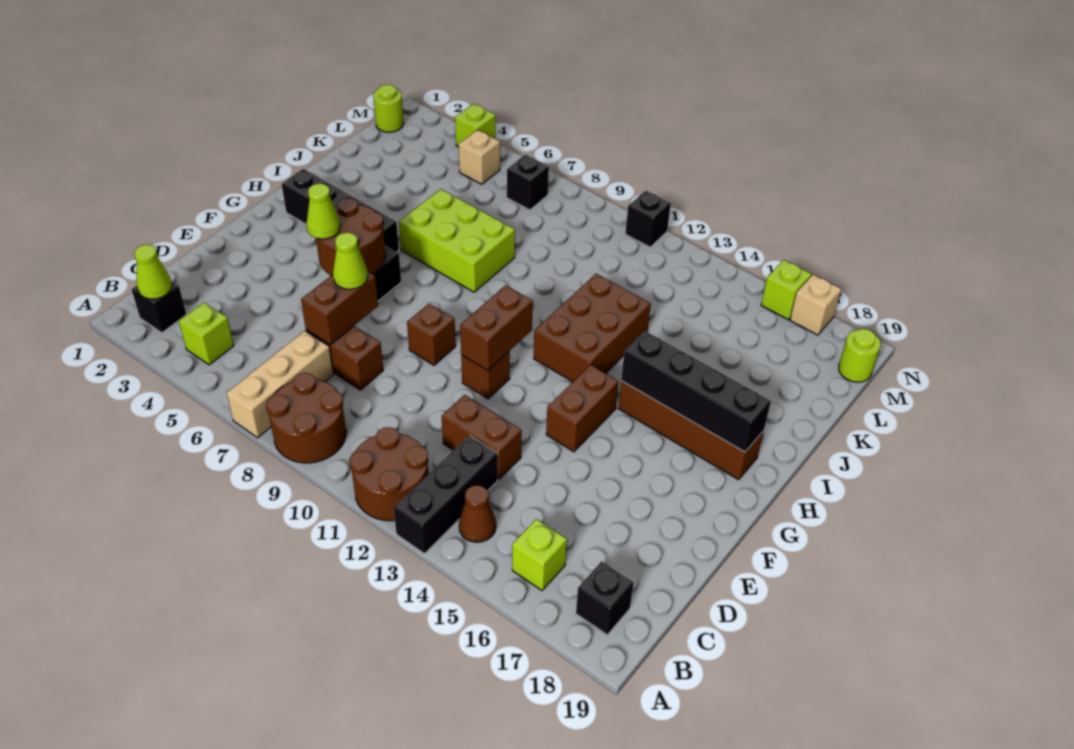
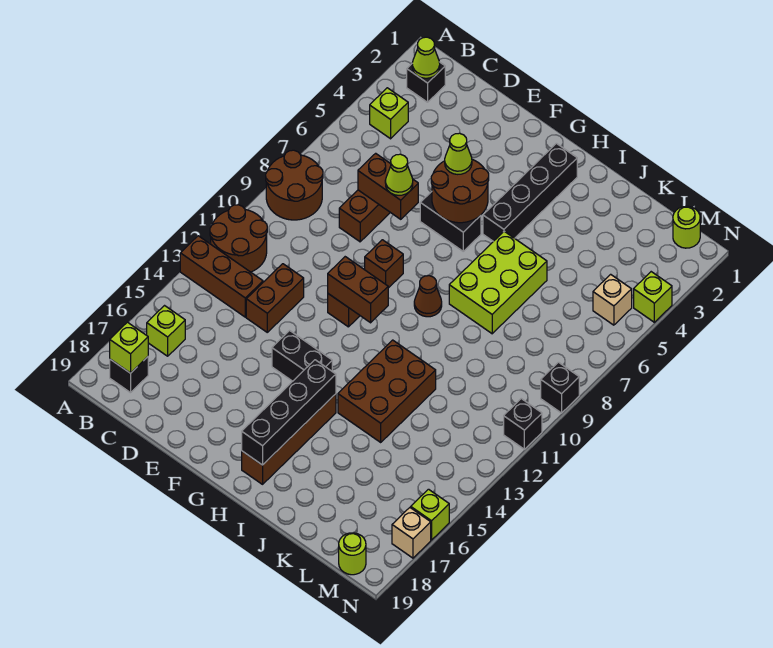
tan 1x3 brick [227,331,333,438] -> none
black 1x3 brick [394,435,498,553] -> brown 1x3 brick [180,236,263,317]
brown 1x1 cone [459,485,496,542] -> brown 1x1 cone moved to [414,276,442,317]
none -> lime 1x1 brick [110,322,148,373]
brown 1x2 brick [546,365,619,452] -> black 1x2 brick [272,331,332,381]
brown 2x3 brick [534,274,651,382] -> brown 2x3 brick turned to [338,340,436,442]
black 1x1 brick [507,155,549,210] -> black 1x1 brick moved to [541,362,579,413]

